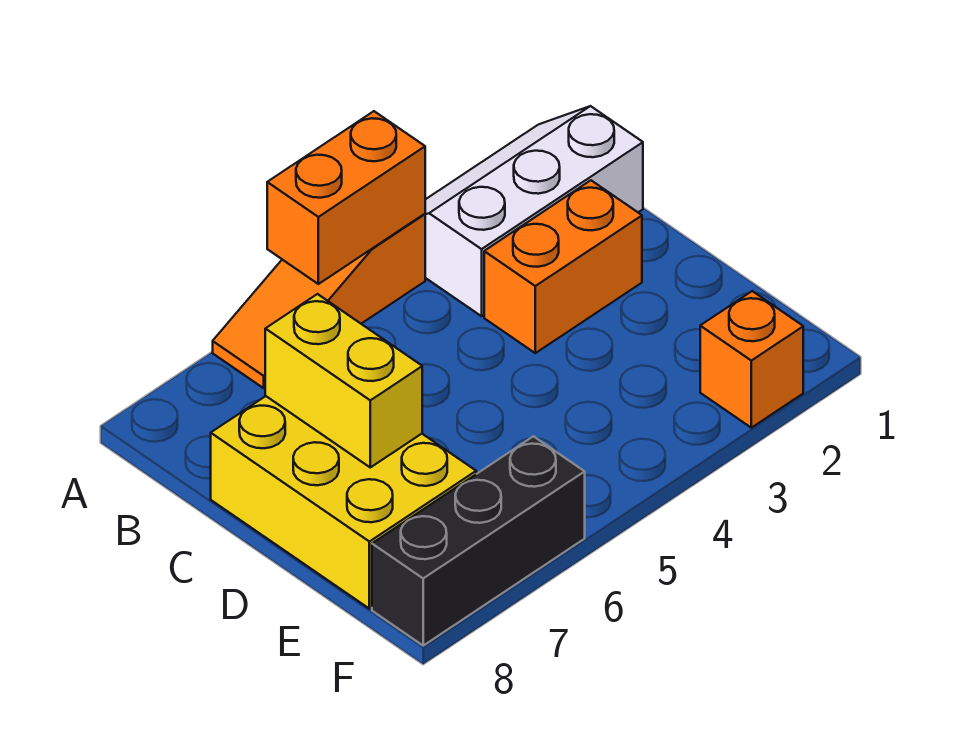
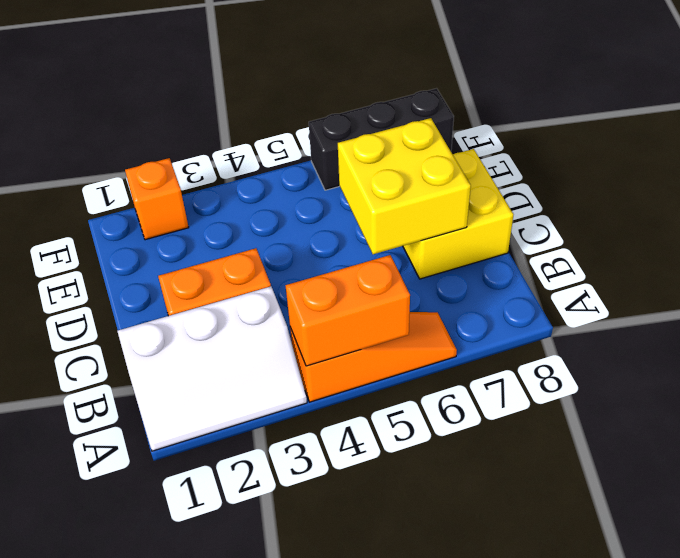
yellow 2x3 brick [211,396,476,609] -> yellow 2x2 brick [403,149,513,279]
yellow 1x2 brick [265,294,422,467] -> yellow 2x2 brick [338,118,471,254]

